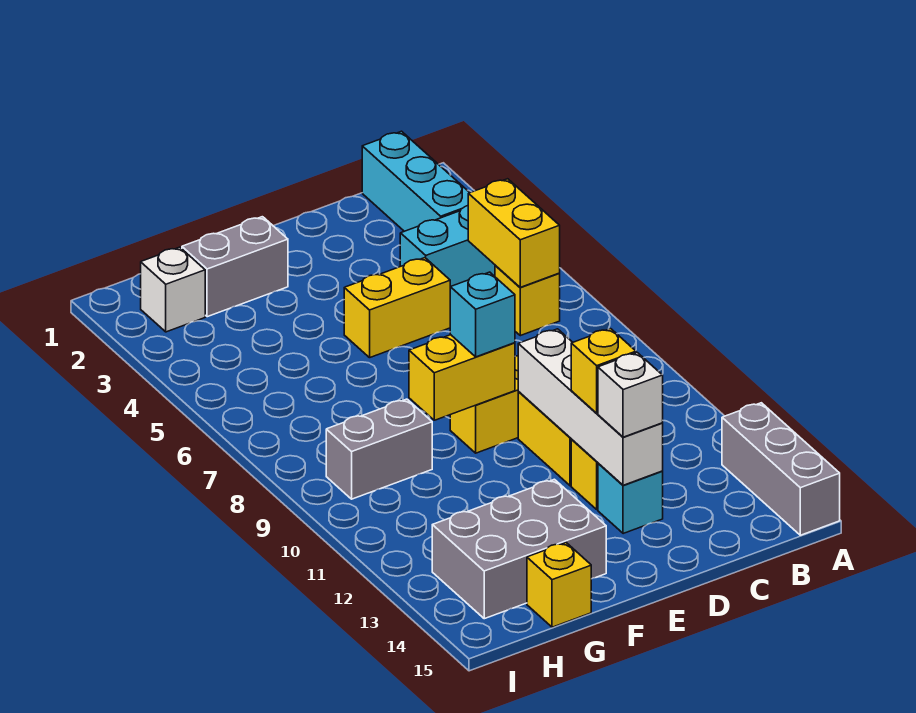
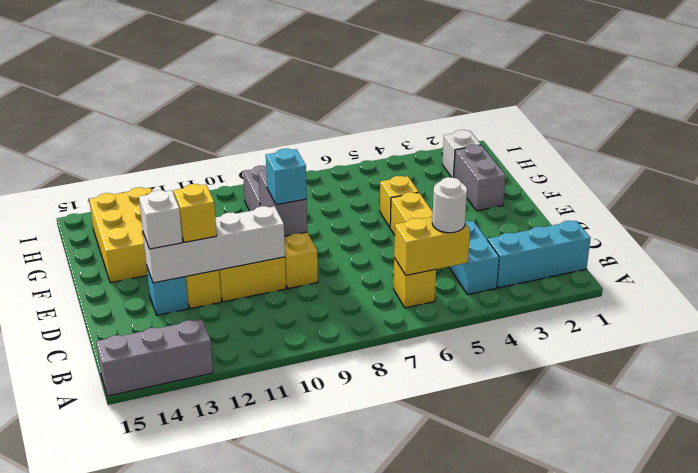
none -> white 1x1 round brick [432,177,467,233]
yellow 1x2 brick [409,335,515,420] -> grey 1x2 brick [258,170,307,236]
grey 2x3 brick [432,479,606,619] -> yellow 2x3 brick [89,187,152,283]
yellow 1x1 brick [527,543,591,627] -> yellow 1x1 brick moved to [380,176,419,227]

